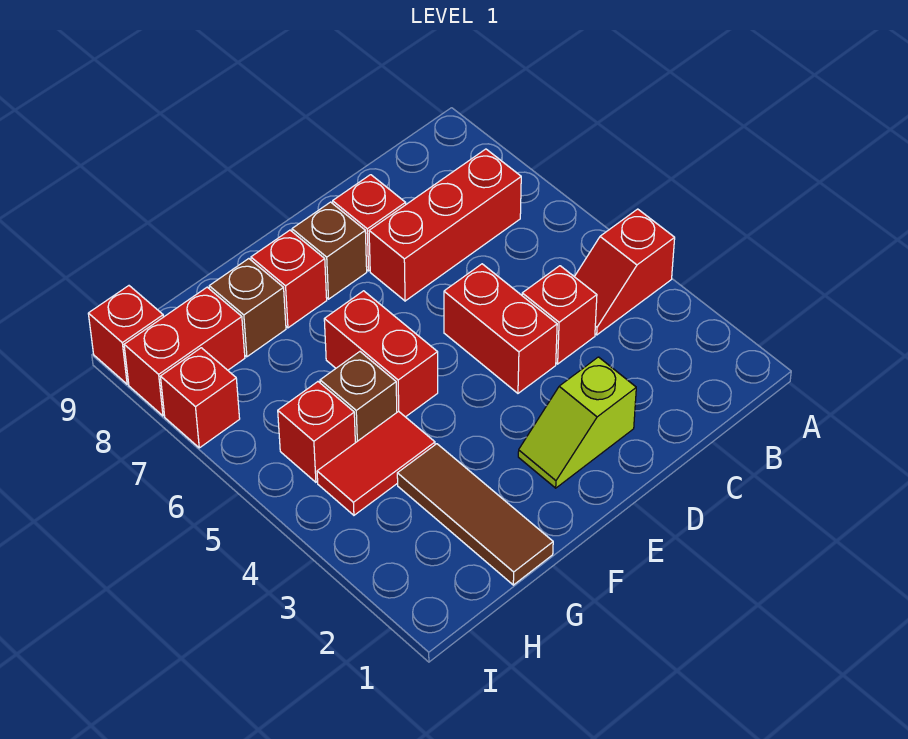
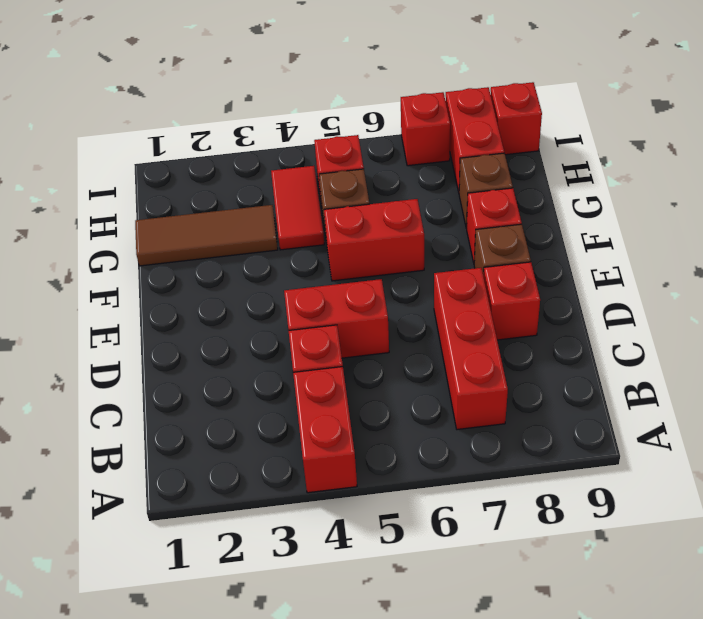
red 1x2 slope [575,209,675,335] -> red 1x2 brick [293,367,357,493]
lime 1x2 slope [518,357,636,488] -> none

